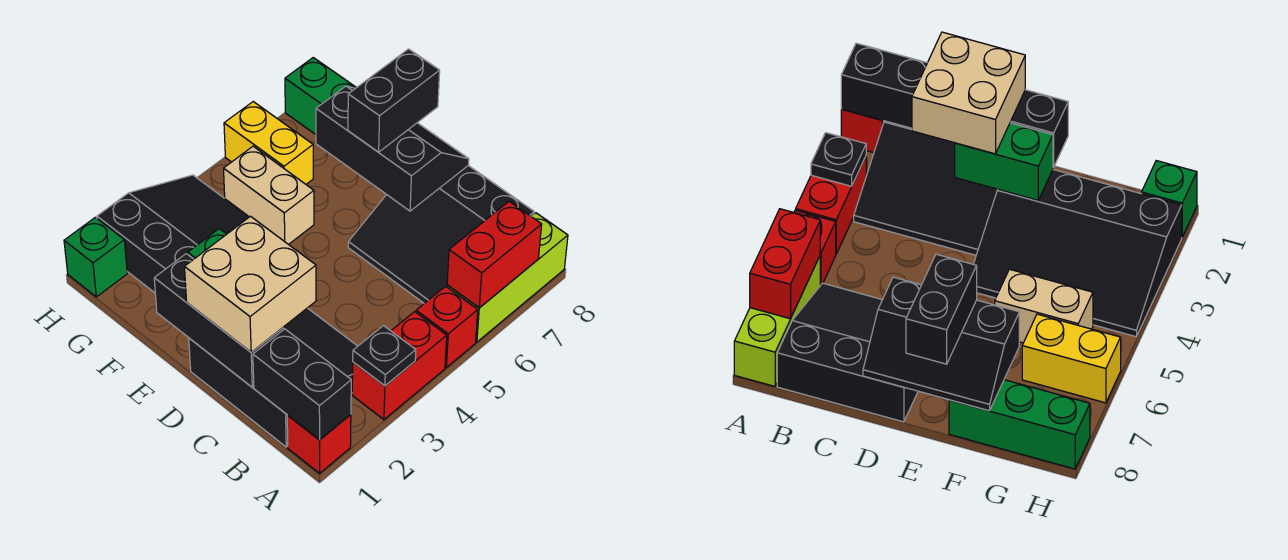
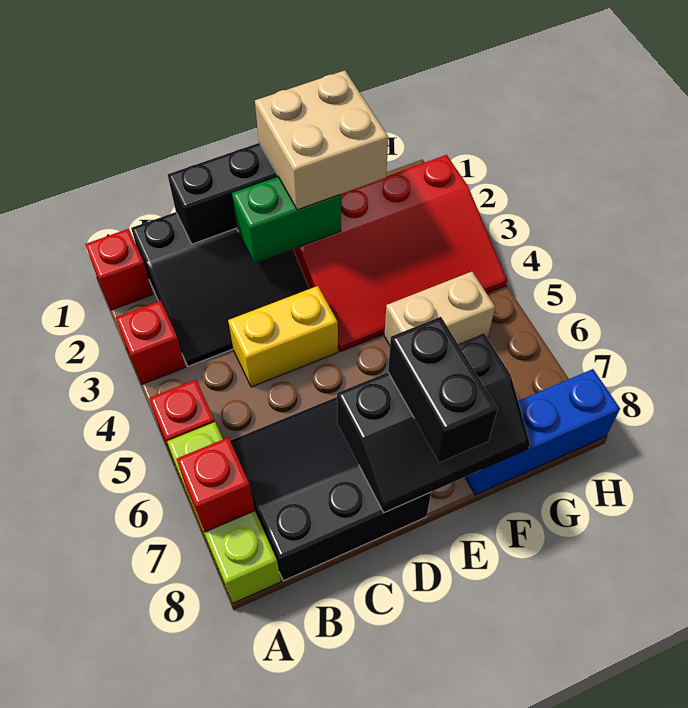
black 1x2 brick [253,329,351,440] -> none
red 1x2 brick [352,312,447,420] -> red 1x1 brick [116,301,185,384]
black 1x1 plate [353,326,416,386] -> none
red 1x2 brick [447,201,542,308] -> red 1x1 brick [177,437,255,532]
tan 2x2 brick [185,216,316,352] -> tan 2x2 brick moved to [255,70,388,210]
black 3x4 slope [97,175,249,293] -> red 3x4 slope [293,155,507,351]
green 1x3 brick [285,58,356,135] -> blue 1x3 brick [465,369,620,495]
yellow 1x2 brick [224,102,313,184] -> yellow 1x2 brick moved to [228,286,338,387]
green 1x1 brick [64,217,127,297] -> none

